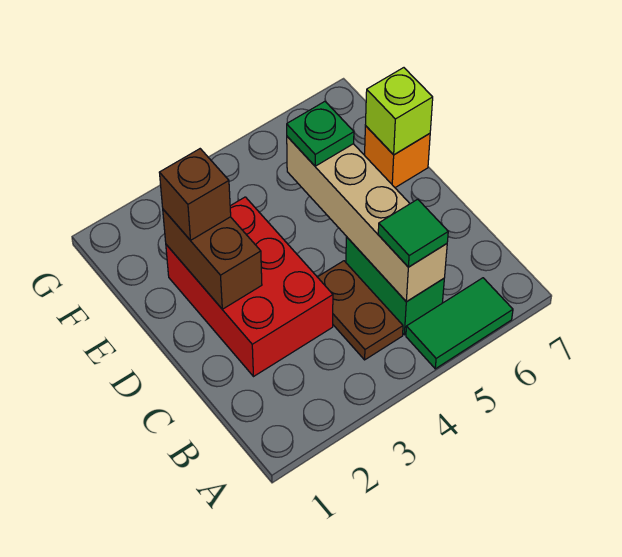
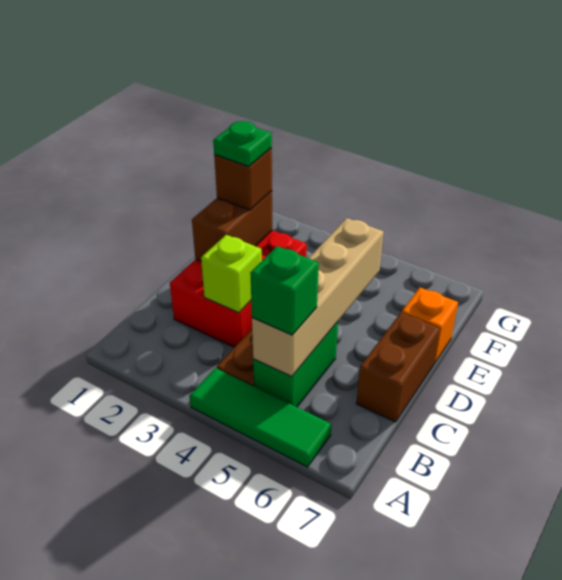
green 1x2 tile [406,278,513,369] -> green 1x3 tile [189,368,331,467]
green 1x1 tile [378,199,448,267] -> green 1x1 brick [250,246,319,335]
none -> brown 1x2 brick [356,312,440,422]
green 1x1 plate [287,102,354,166] -> green 1x1 plate moved to [213,121,272,166]
lime 1x1 brick [365,68,433,155] -> lime 1x1 brick moved to [201,235,262,313]

